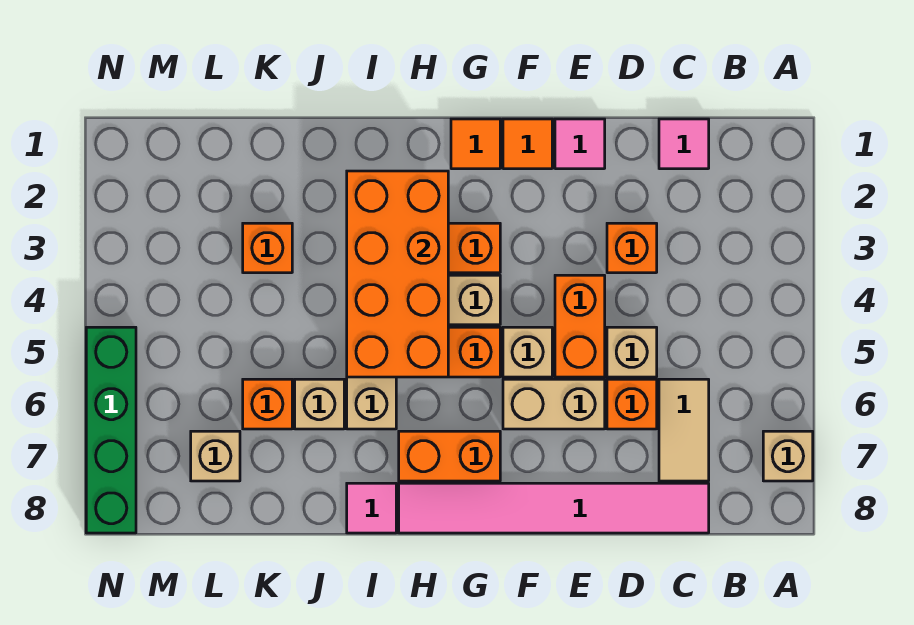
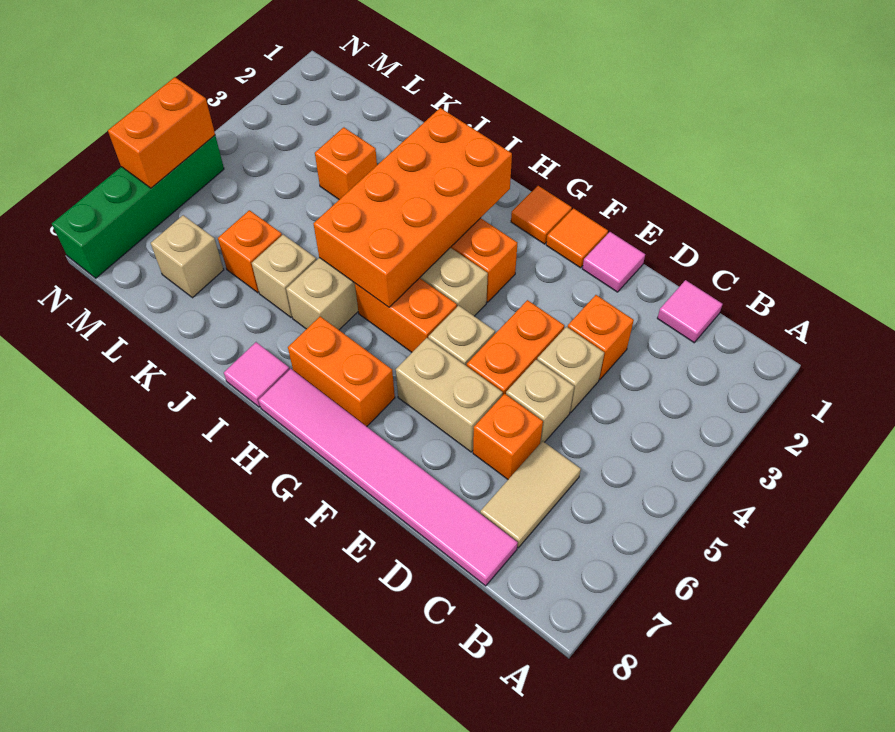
tan 1x1 brick [763,431,813,481] -> tan 1x1 brick moved to [537,327,604,412]
none -> orange 1x2 brick [108,77,215,188]

